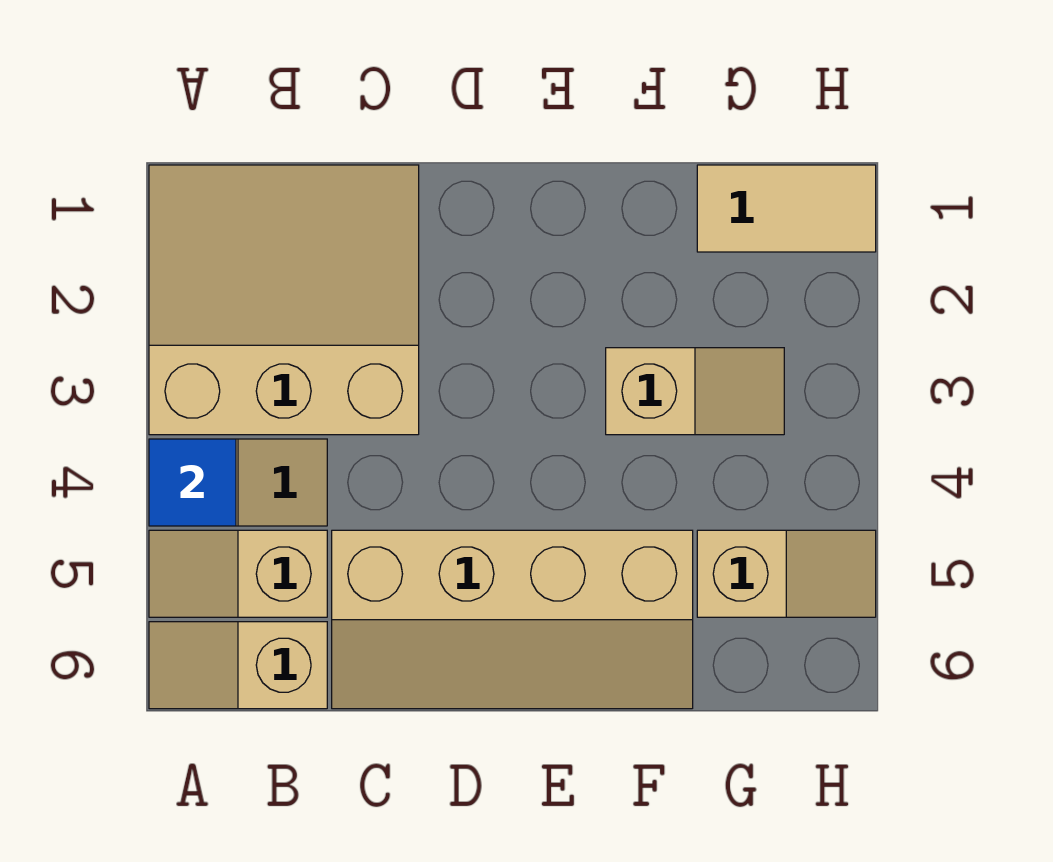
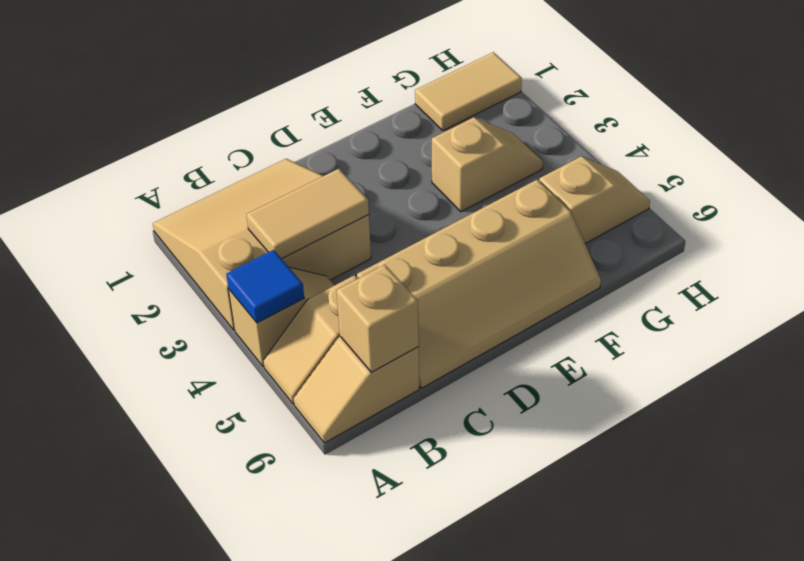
none -> tan 1x2 tile [246,169,369,259]
none -> tan 1x1 brick [337,265,419,372]

